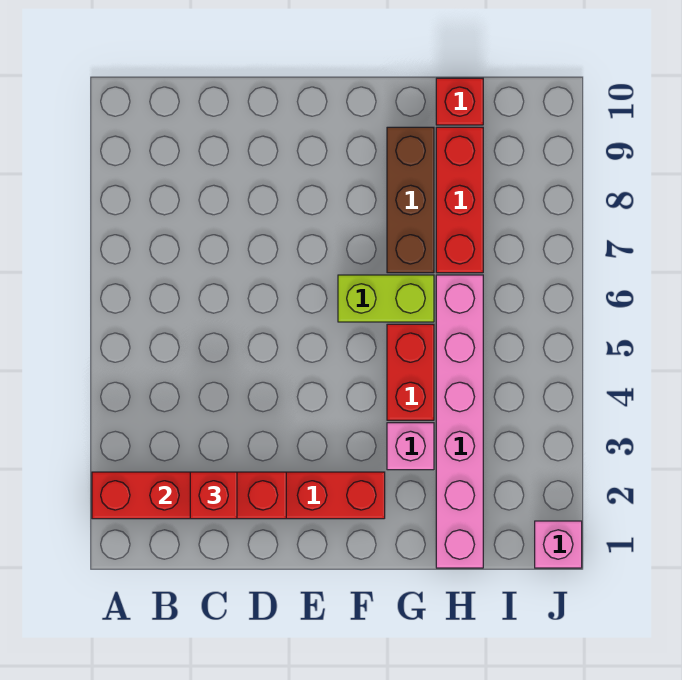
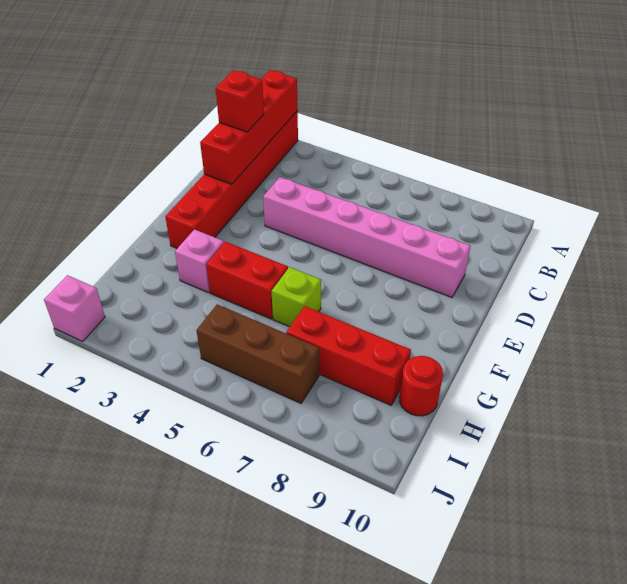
lime 1x2 brick [338,275,434,322] -> lime 1x1 brick [271,267,321,327]
brown 1x3 brick [387,127,434,273] -> brown 1x3 brick moved to [196,304,319,403]
pink 1x6 brick [436,275,483,568] -> pink 1x6 brick moved to [263,177,470,297]
red 1x1 brick [436,78,483,125] -> red 1x1 round brick [399,356,443,416]

